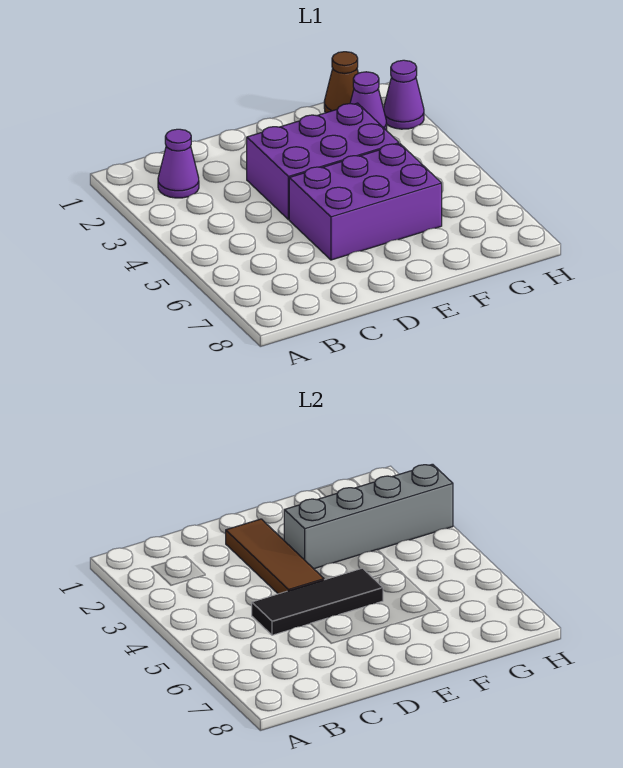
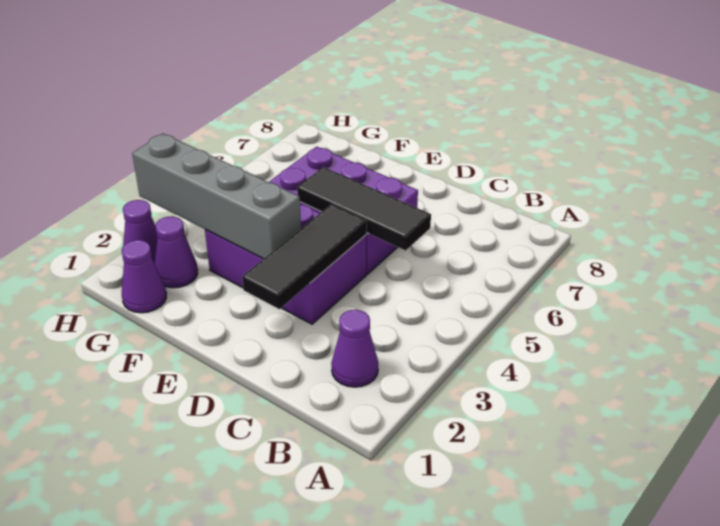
brown 1x3 tile [226,519,324,594] -> black 1x3 tile [242,204,367,309]
brown 1x1 cone [324,52,358,113] -> purple 1x1 cone [122,240,166,313]

